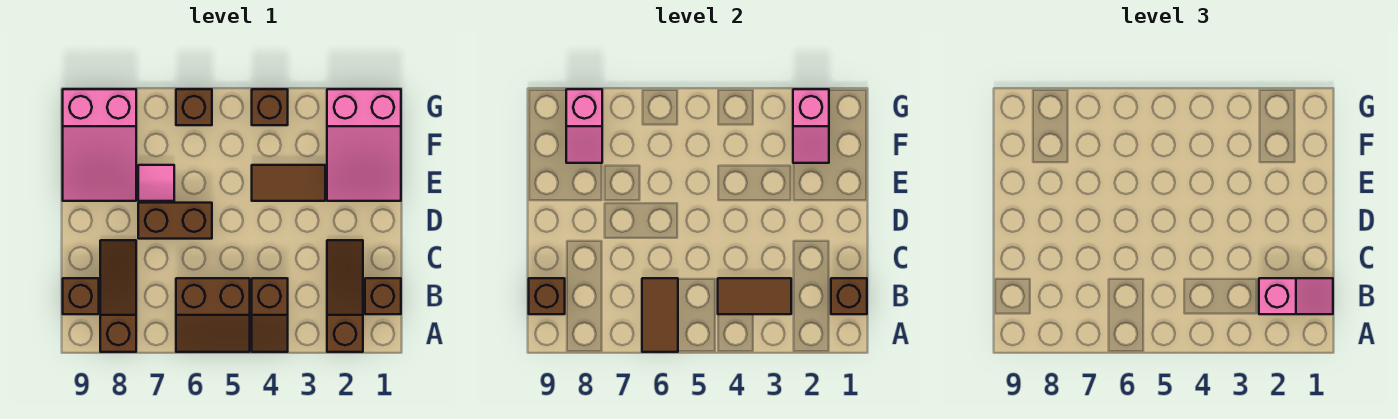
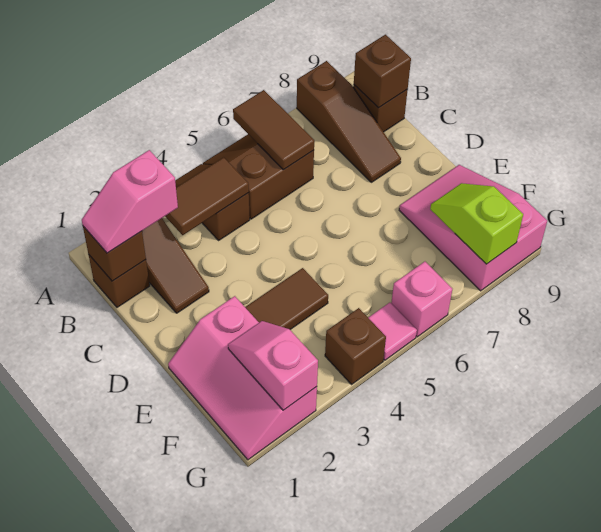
brown 1x2 brick [138,203,212,239] -> none
pink 2x3 slope [327,89,401,201] -> pink 2x3 slope turned to [168,296,317,460]
pink 1x1 tile [138,165,174,201] -> pink 1x1 tile moved to [368,303,417,360]
pink 1x2 slope [566,89,602,163] -> lime 1x2 slope [430,183,523,264]
brown 1x1 brick [176,89,212,125] -> pink 1x1 brick [391,262,452,337]

